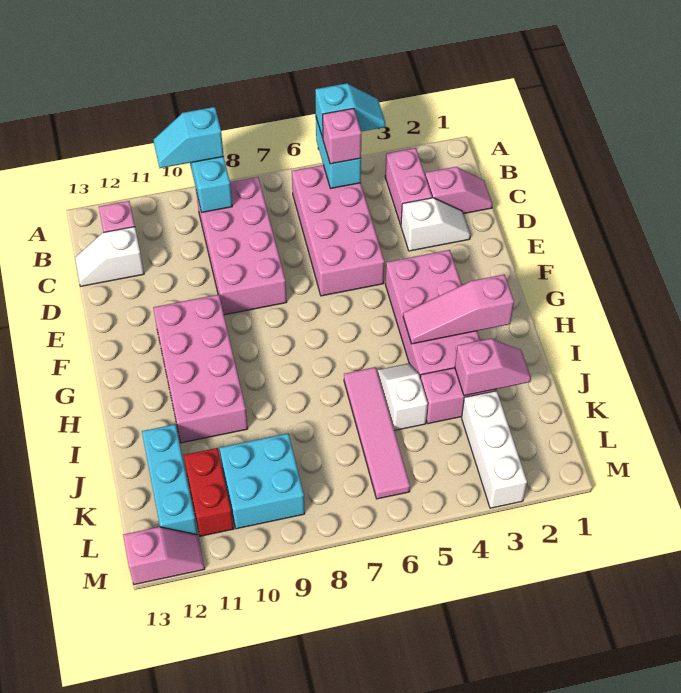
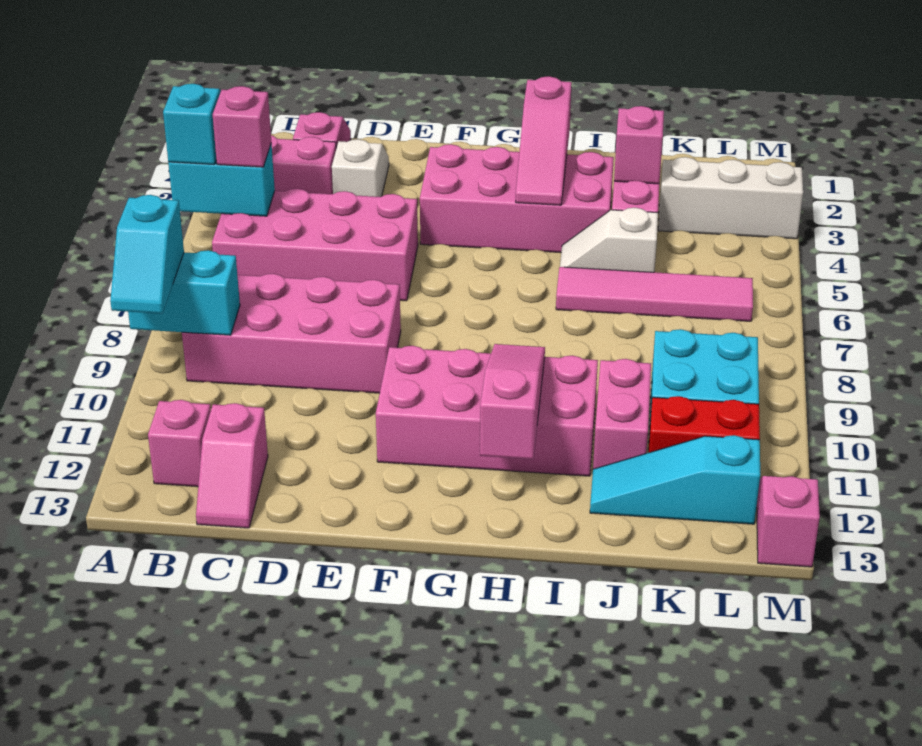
white 1x2 slope [75,227,144,286] -> pink 1x2 slope [196,403,268,528]
none -> pink 1x3 slope [480,344,545,459]
none -> pink 1x2 brick [593,359,651,469]
cyan 1x3 brick [142,424,198,535] -> cyan 1x3 slope [590,435,760,524]

